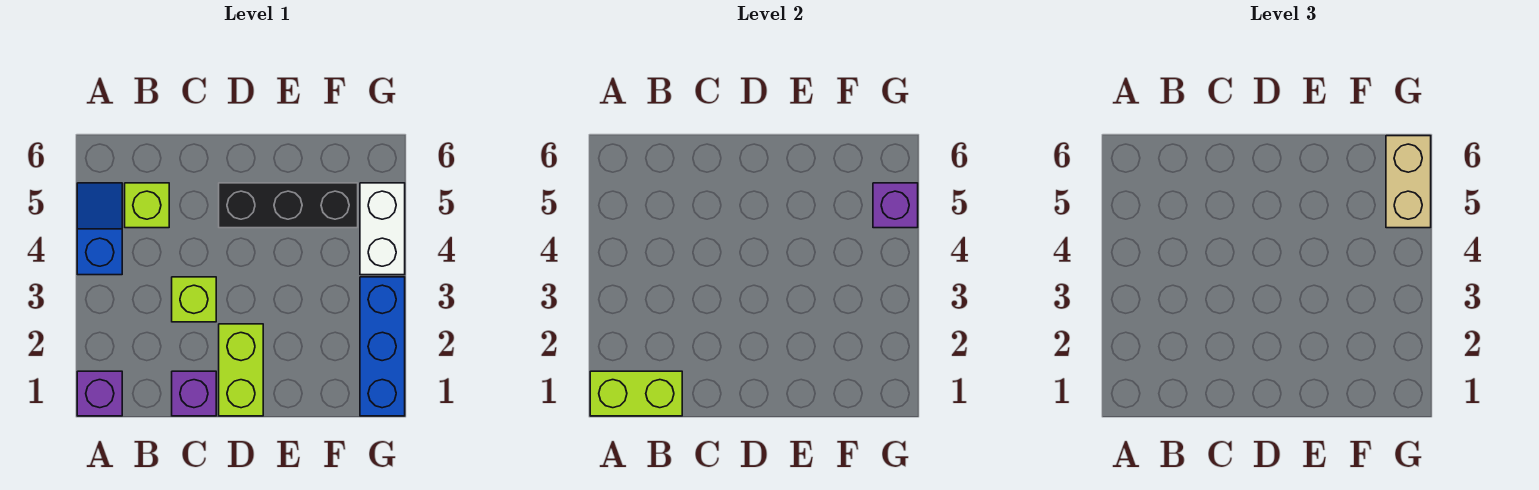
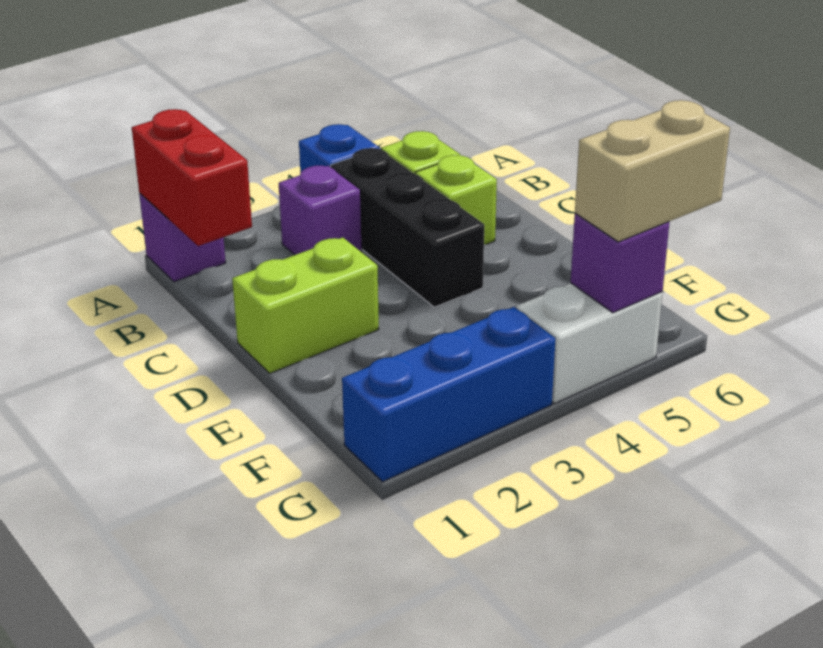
lime 1x2 brick [590,371,682,416] -> red 1x2 brick [132,109,252,246]
purple 1x1 brick [172,371,216,416] -> purple 1x1 brick moved to [279,166,362,255]
lime 1x1 brick [172,277,216,322] -> lime 1x1 brick moved to [415,155,497,245]
black 1x3 brick [219,183,358,228] -> black 1x3 brick moved to [331,148,484,307]

